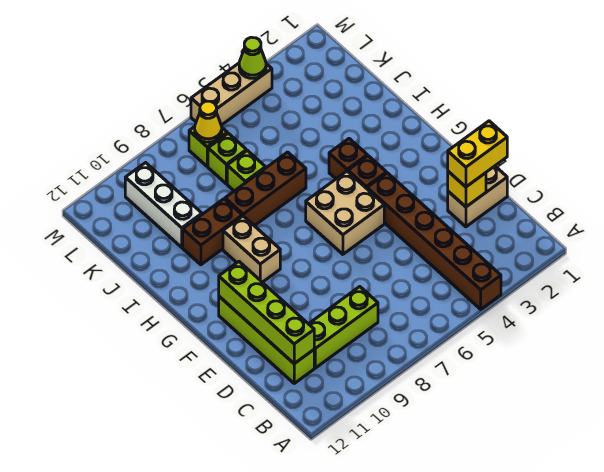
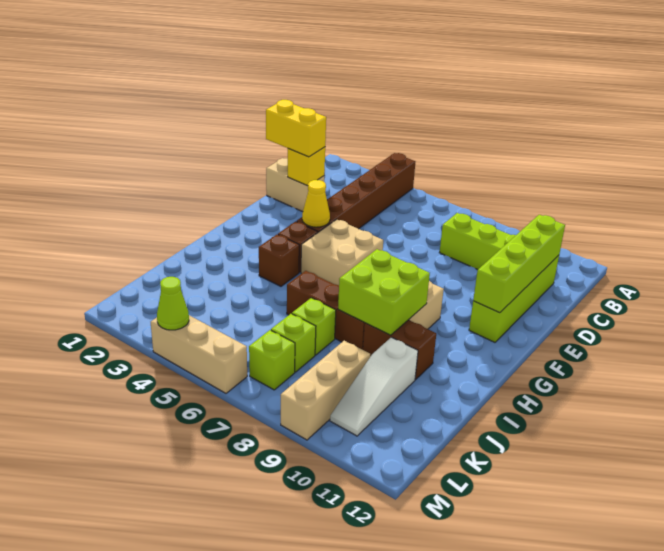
none -> lime 2x2 brick [338,249,430,335]
white 1x3 brick [125,163,202,247] -> white 1x3 slope [330,337,418,436]
none -> tan 1x3 brick [281,341,370,440]
yellow 1x1 cone [195,101,222,142] -> yellow 1x1 cone moved to [302,180,330,227]

